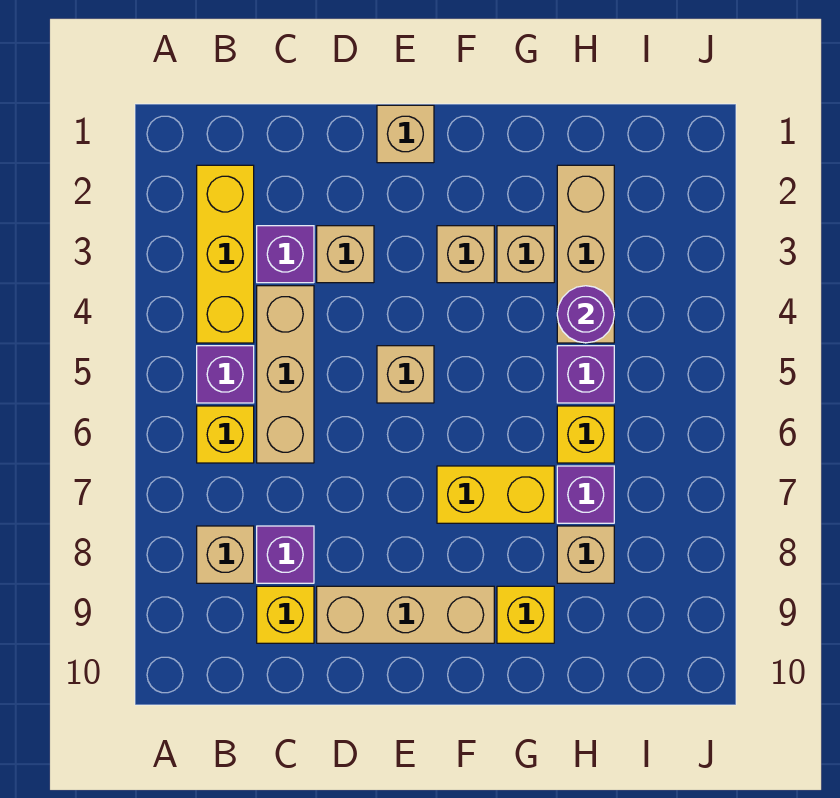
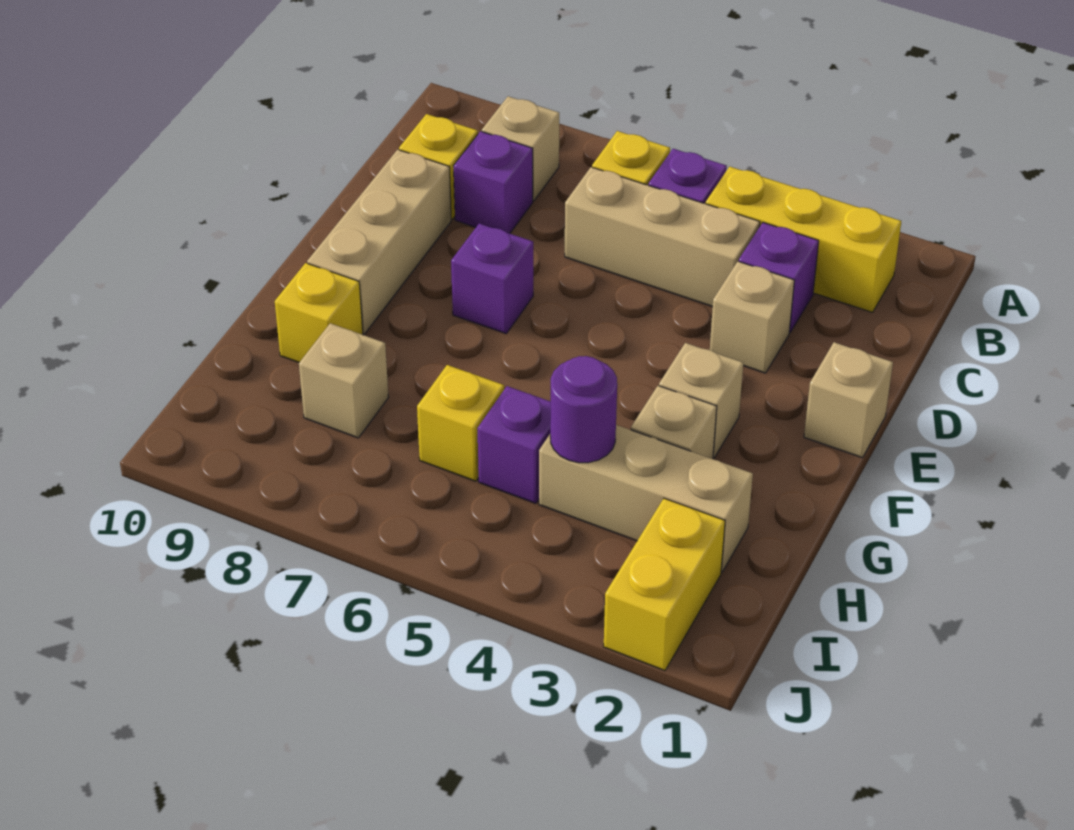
tan 1x1 brick [377,346,434,403] -> none
yellow 1x2 brick [437,466,554,523] -> yellow 1x2 brick moved to [604,498,725,671]
purple 1x1 brick [557,466,614,523] -> purple 1x1 brick moved to [451,223,533,334]

